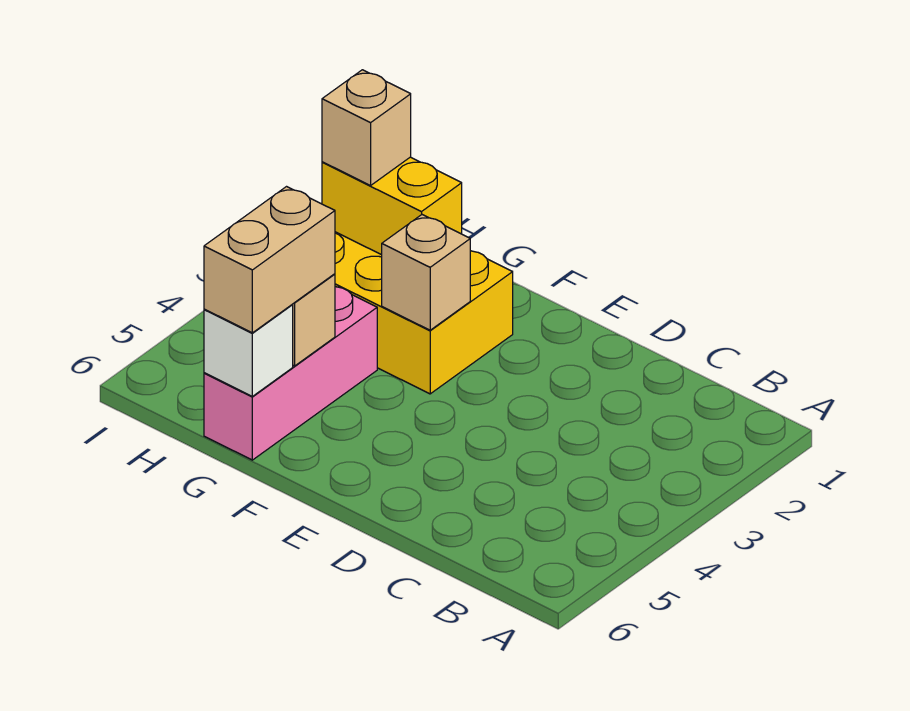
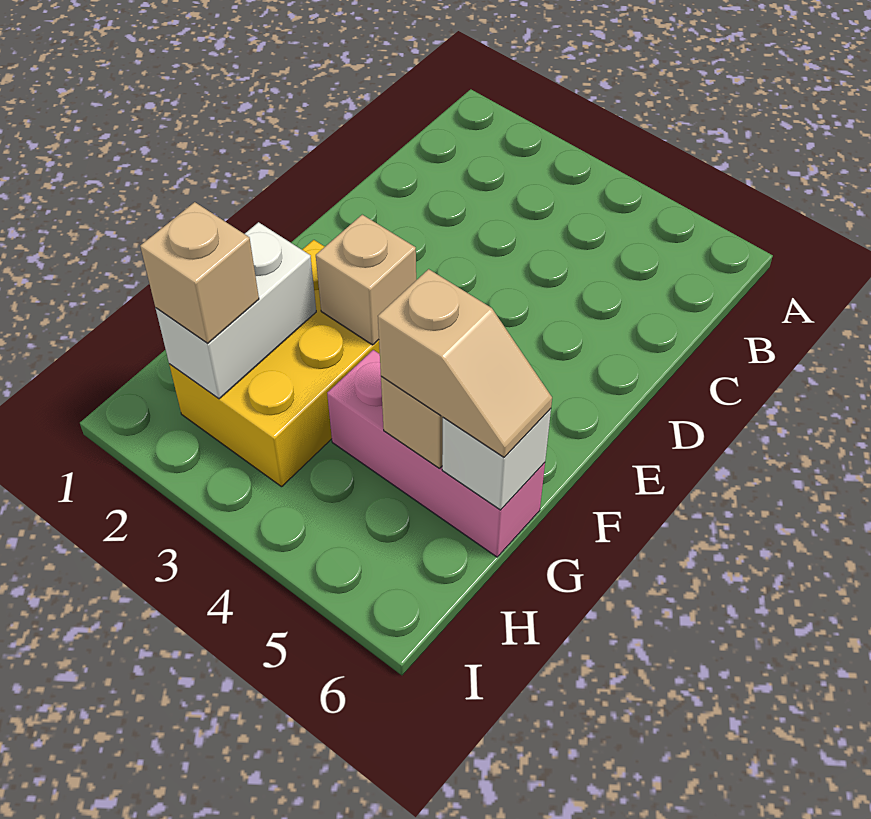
yellow 1x2 brick [322,157,462,255] -> white 1x2 brick [156,222,316,399]
tan 1x2 brick [204,187,335,333] -> tan 1x2 slope [378,269,552,457]

